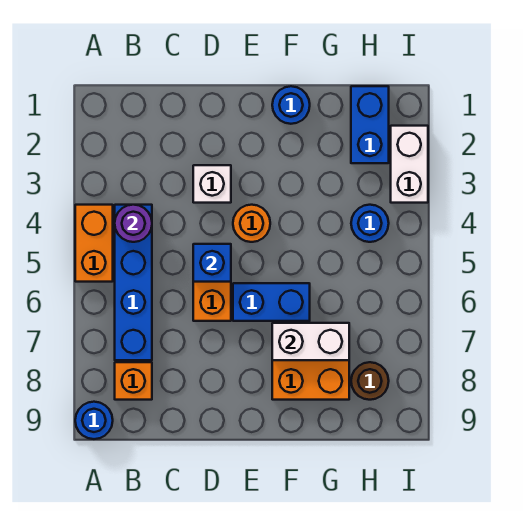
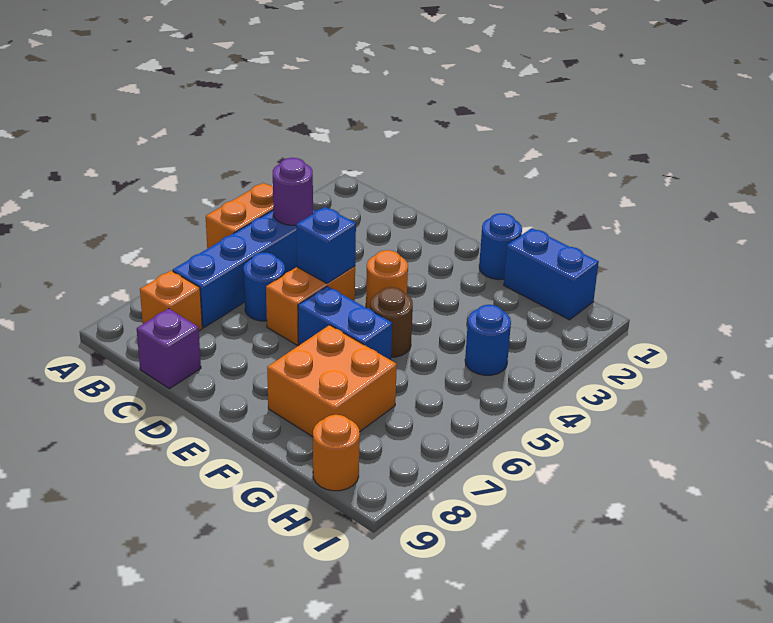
blue 1x1 round brick [75,402,113,439] -> blue 1x1 round brick moved to [244,253,285,321]
none -> purple 1x1 brick [137,309,201,389]
white 1x1 brick [193,165,231,203] -> none
white 1x2 brick [272,323,349,360] -> none
blue 1x2 brick [351,86,389,163] -> blue 1x2 brick turned to [504,228,599,320]
brown 1x1 round brick [351,362,389,400] -> brown 1x1 round brick moved to [370,287,413,357]
none -> orange 1x1 round brick [313,415,360,491]
white 1x2 brick [391,126,428,203] -> none

